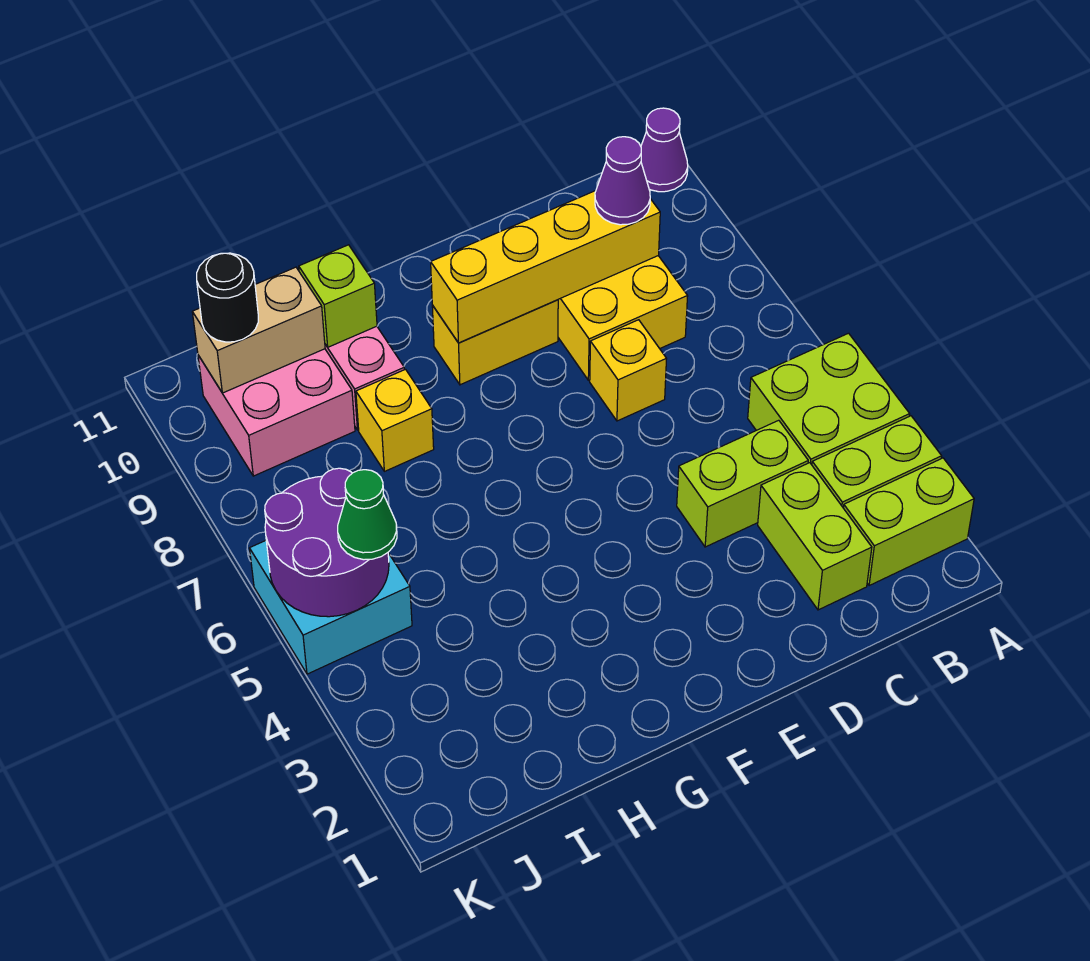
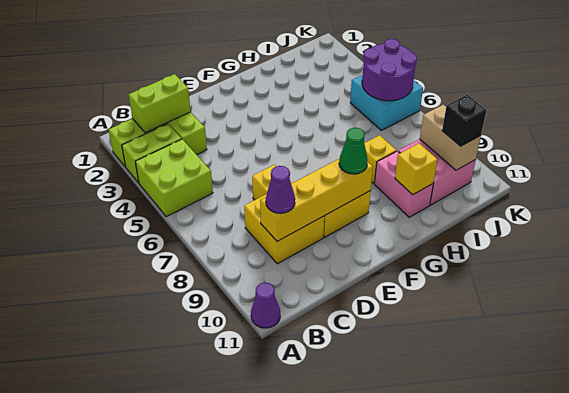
lime 1x2 brick [677,420,808,547] -> lime 1x2 brick moved to [129,74,191,133]
lime 1x1 brick [299,245,377,347] -> yellow 1x1 brick [395,143,437,195]
tan 1x2 brick [192,267,325,393] -> tan 1x2 brick turned to [420,105,481,170]
green 1x1 cone [338,470,397,560] -> green 1x1 cone moved to [339,128,368,174]
black 1x1 round brick [197,253,258,342] -> black 1x1 brick [442,95,486,146]

